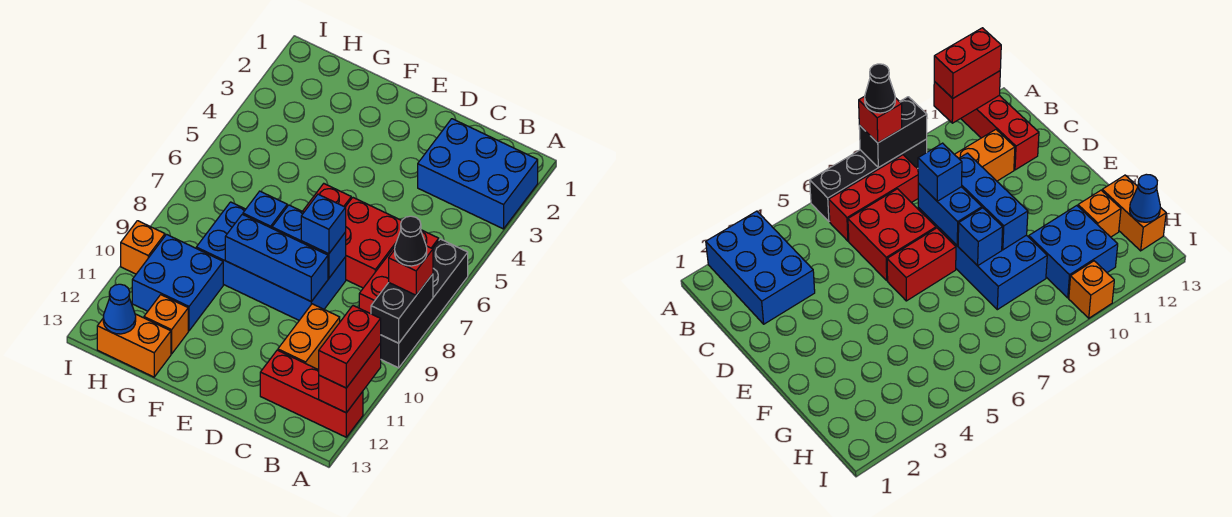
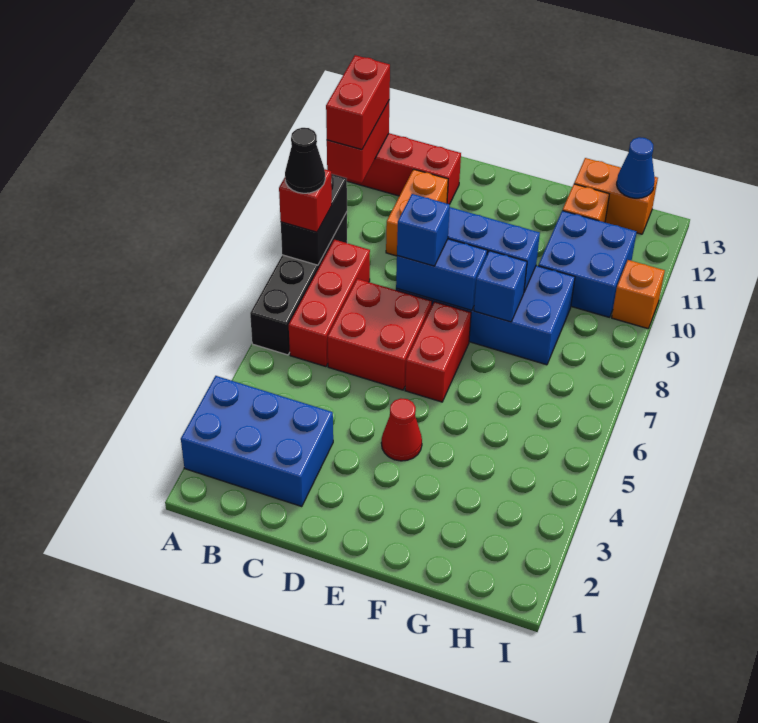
none -> red 1x1 cone [381,398,422,461]

